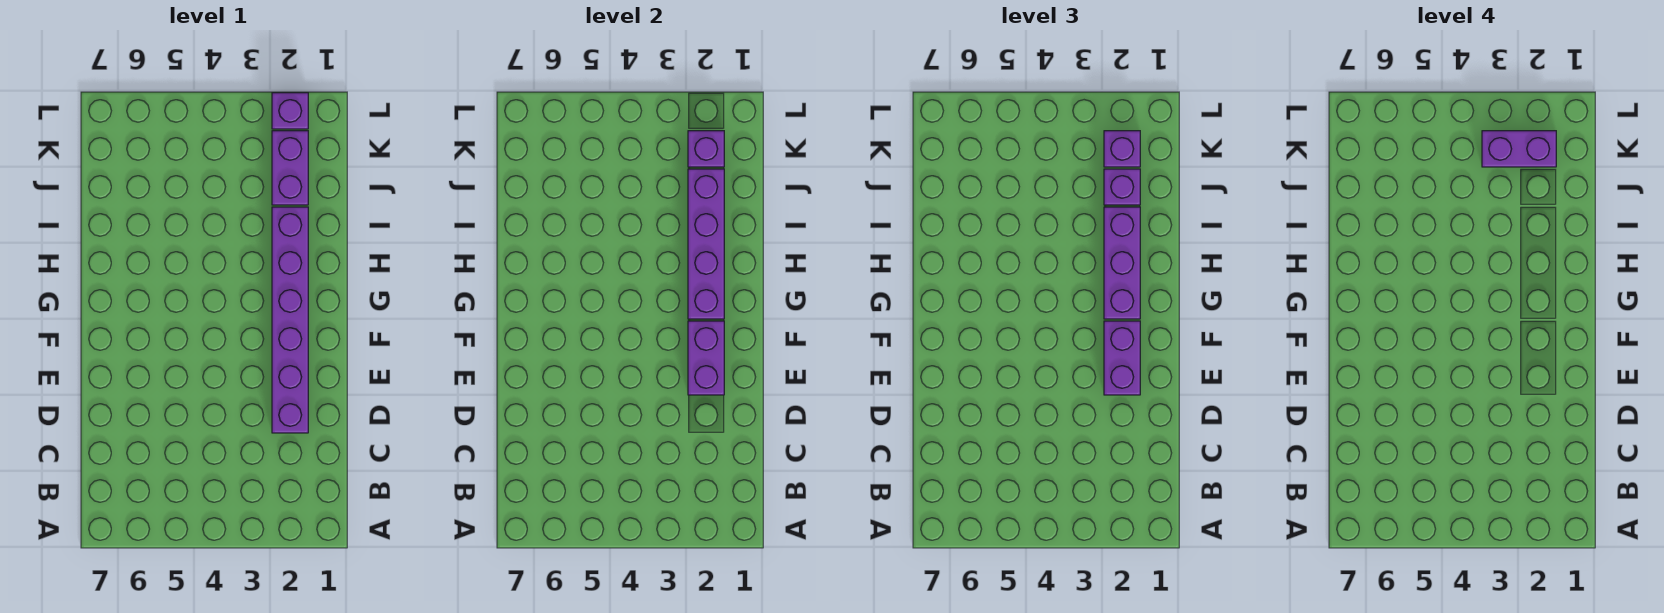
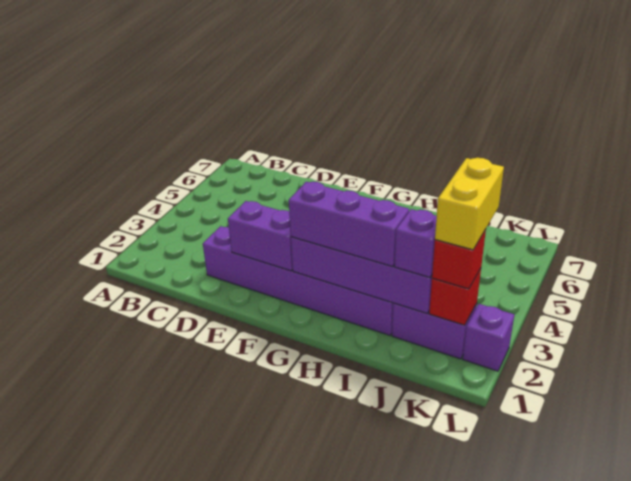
purple 1x2 brick [1104,321,1140,395] -> none
purple 1x1 brick [688,131,724,167] -> red 1x1 brick [429,268,481,325]
purple 1x1 brick [1104,131,1140,167] -> red 1x1 brick [432,229,486,289]
purple 1x2 brick [1482,131,1556,167] -> yellow 1x2 brick [435,158,504,250]

